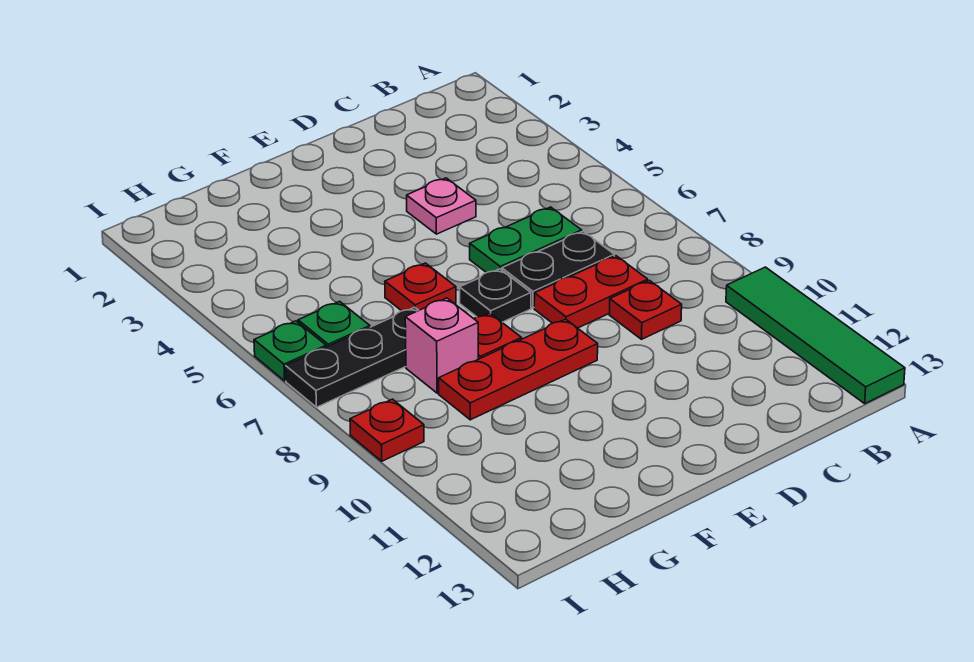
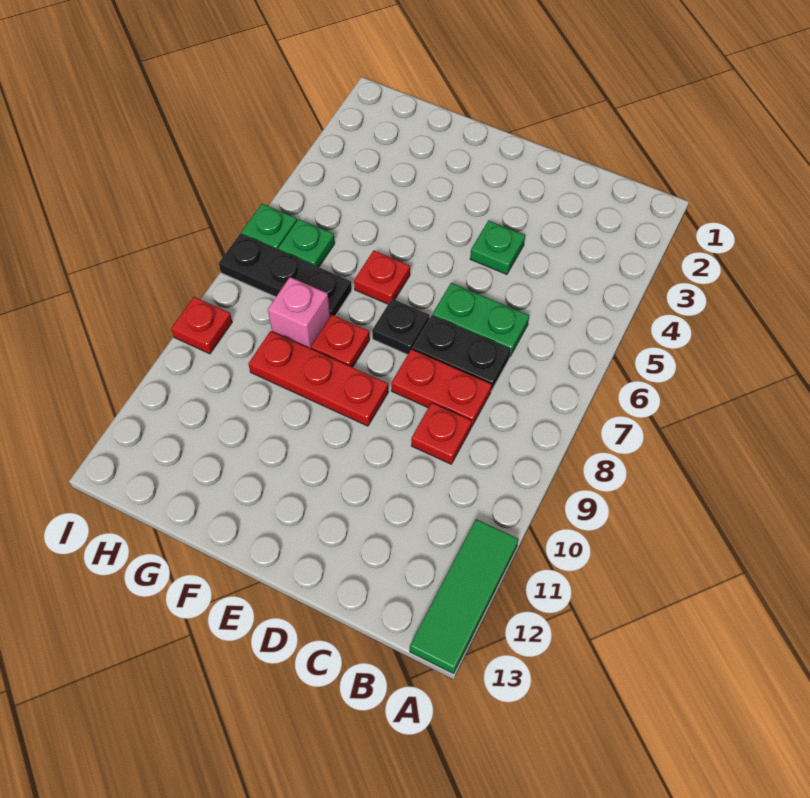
green 1x4 tile [726,267,905,404] -> green 1x3 tile [410,519,518,674]
pink 1x1 plate [407,178,476,234] -> green 1x1 plate [470,221,525,274]

